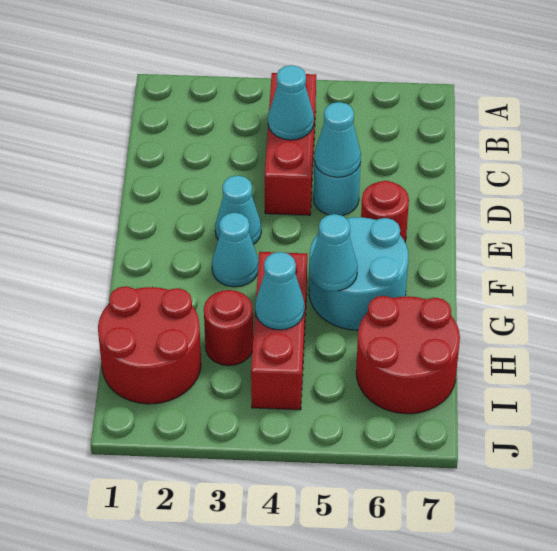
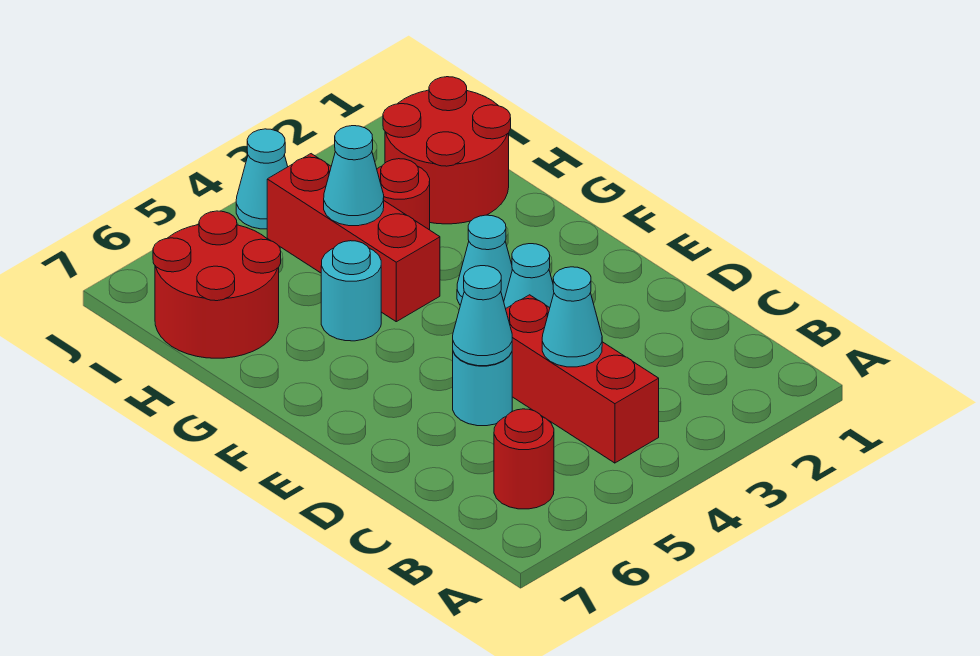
red 1x1 round brick [361,181,409,241] -> red 1x1 round brick moved to [494,409,554,509]
cyan 2x2 round brick [309,217,408,330] -> cyan 1x1 round brick [321,241,381,341]
cyan 1x1 cone [309,214,358,291] -> cyan 1x1 cone moved to [236,129,288,229]

